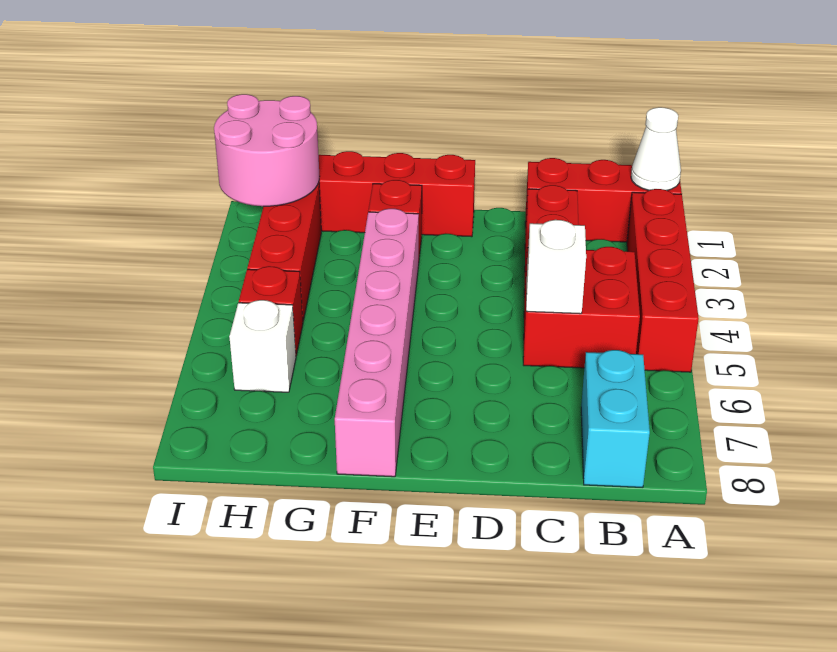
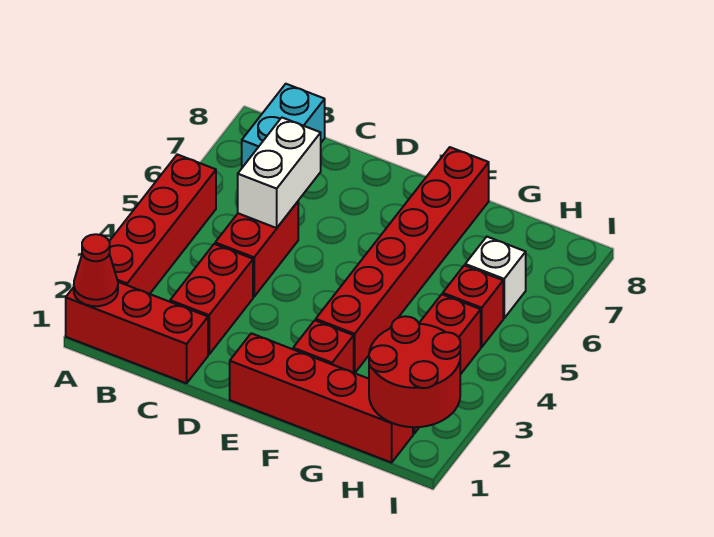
white 1x1 cone [631,107,681,190] -> red 1x1 cone [74,234,118,306]
red 2x2 brick [523,247,640,368] -> red 1x2 brick [215,202,298,297]
white 1x1 brick [526,220,586,314] -> white 1x2 brick [238,118,321,228]
pink 1x6 brick [335,209,419,477] -> red 1x6 brick [316,147,489,373]
pink 2x2 round brick [214,94,319,206] -> red 2x2 round brick [369,316,460,427]

